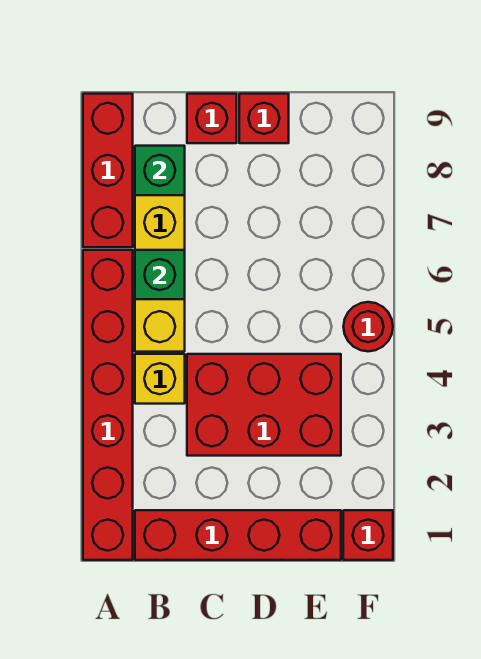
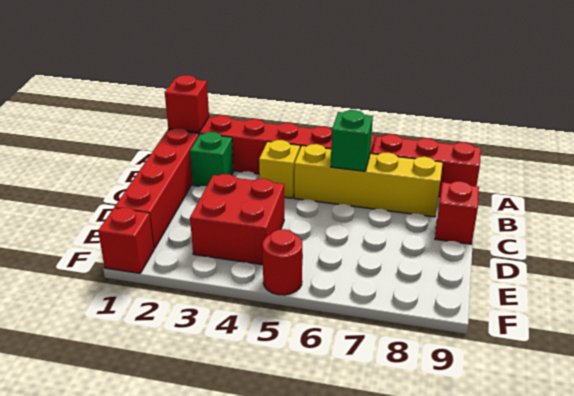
green 1x1 brick [135,146,185,195] -> green 1x1 brick moved to [190,132,234,186]
red 2x3 brick [187,354,341,456] -> red 2x2 brick [190,174,284,265]
red 1x1 brick [239,94,289,143] -> red 1x1 brick moved to [165,75,209,132]

